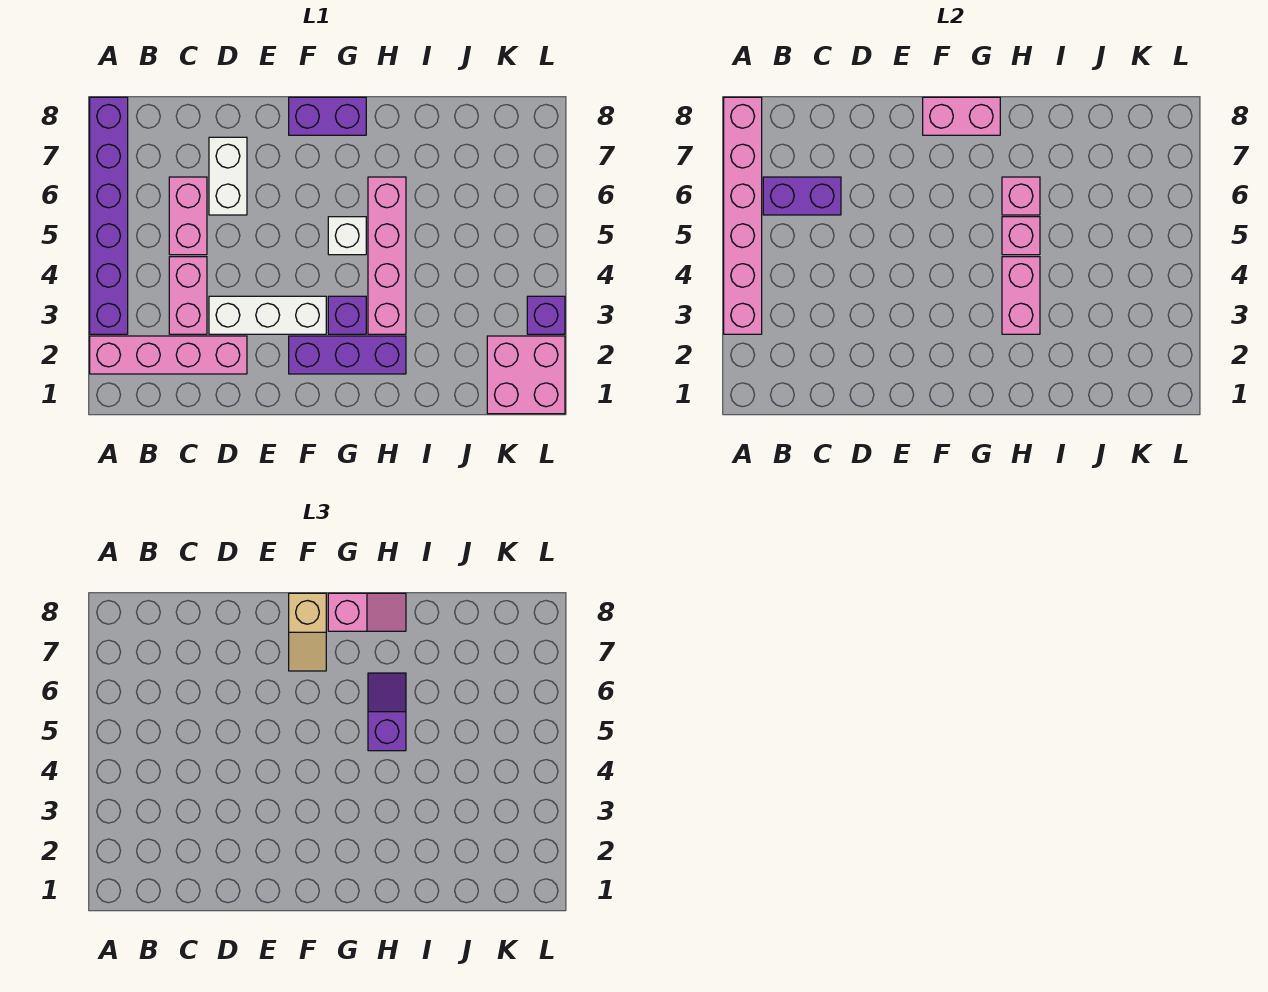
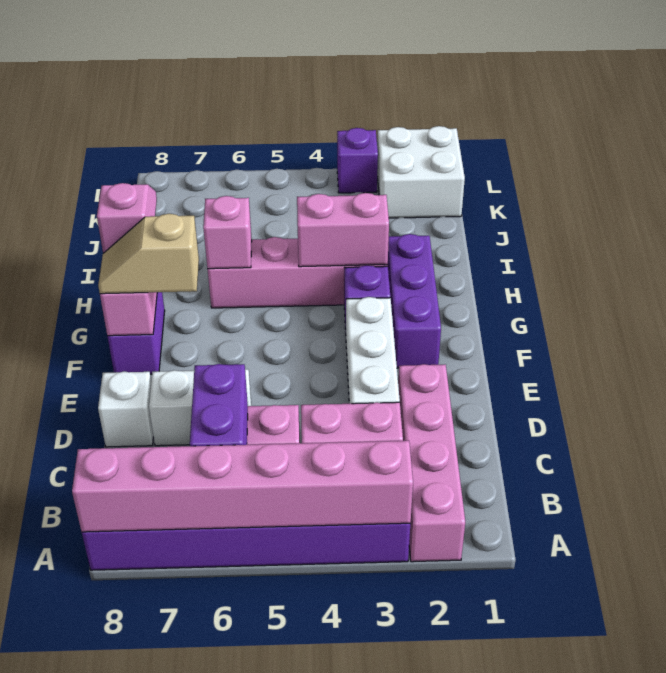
tan 1x2 slope [289,593,326,671] -> tan 1x2 slope turned to [98,214,199,294]
white 1x1 brick [328,217,366,255] -> white 1x1 brick moved to [98,371,153,447]
pink 1x1 brick [1002,217,1040,255] -> none
purple 1x2 slope [368,673,406,751] -> none
pink 2x2 brick [487,336,565,414] -> white 2x2 brick [377,126,465,218]

